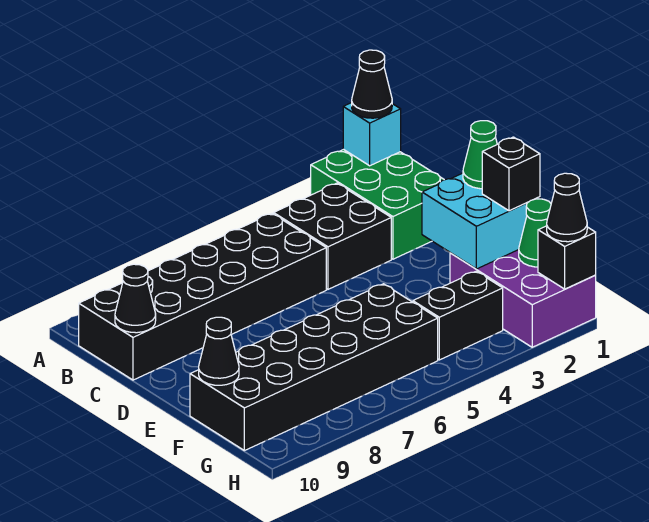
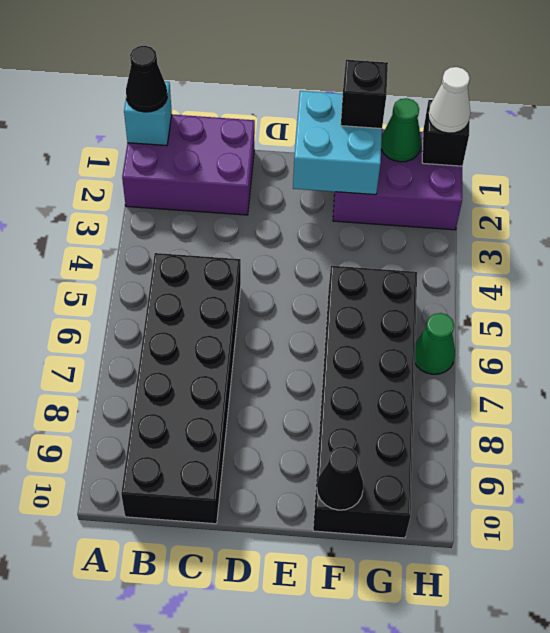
green 2x3 brick [311,149,444,259] -> purple 2x3 brick [122,115,255,215]
black 2x2 brick [274,183,391,289] -> none
black 1x1 cone [115,264,156,333] -> none
green 1x1 cone [463,121,497,189] -> green 1x1 cone moved to [415,313,455,374]
black 1x2 brick [413,271,503,360] -> none
black 1x1 cone [547,173,587,242] -> white 1x1 cone [428,67,471,133]

